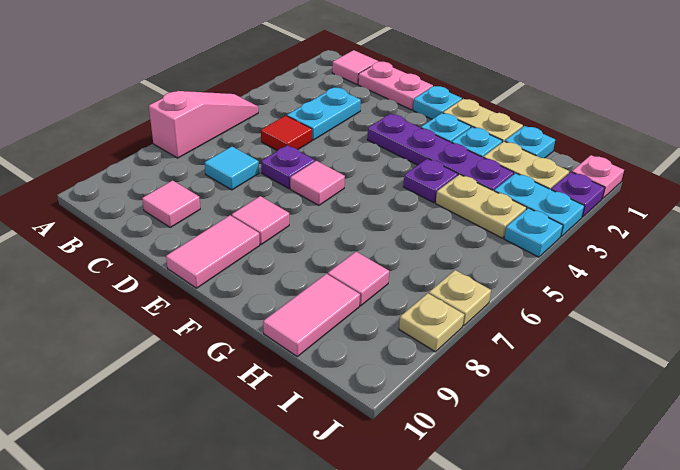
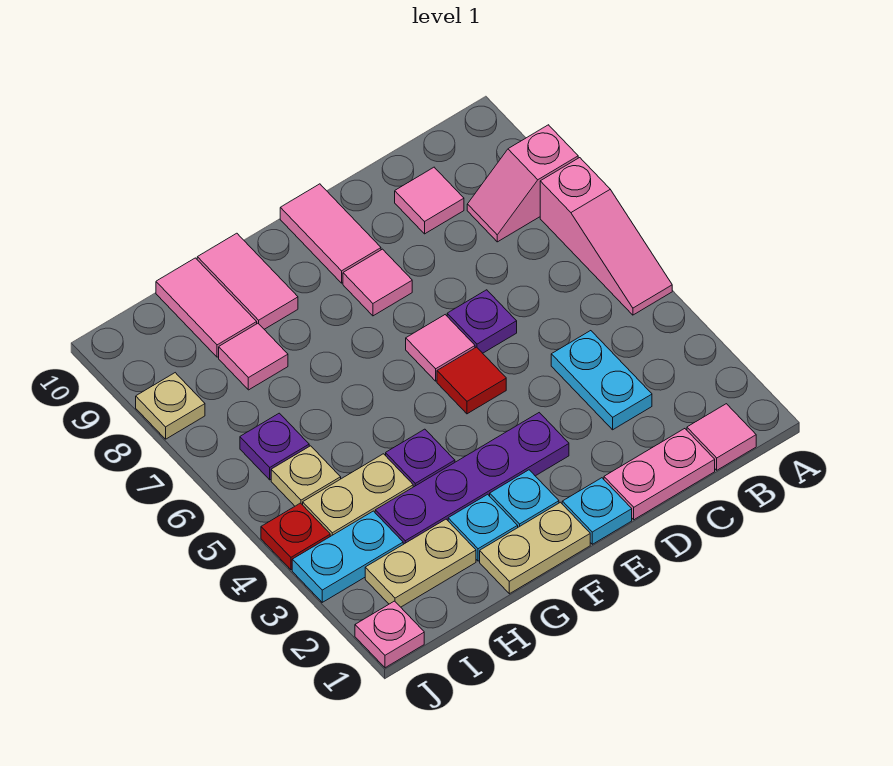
none -> pink 1x2 slope [467,125,578,242]
red 1x1 tile [261,116,312,151] -> red 1x1 tile moved to [437,347,506,414]
cyan 1x1 tile [205,147,259,190] -> none
none -> pink 1x2 tile [197,233,298,329]
cyan 1x1 plate [505,126,555,158] -> none
purple 1x1 plate [551,172,605,217] -> purple 1x1 plate moved to [240,413,309,480]
cyan 1x1 plate [504,208,563,257] -> red 1x1 plate [261,503,330,570]
tan 1x1 plate [429,270,491,326] -> tan 1x1 plate moved to [271,446,341,506]

